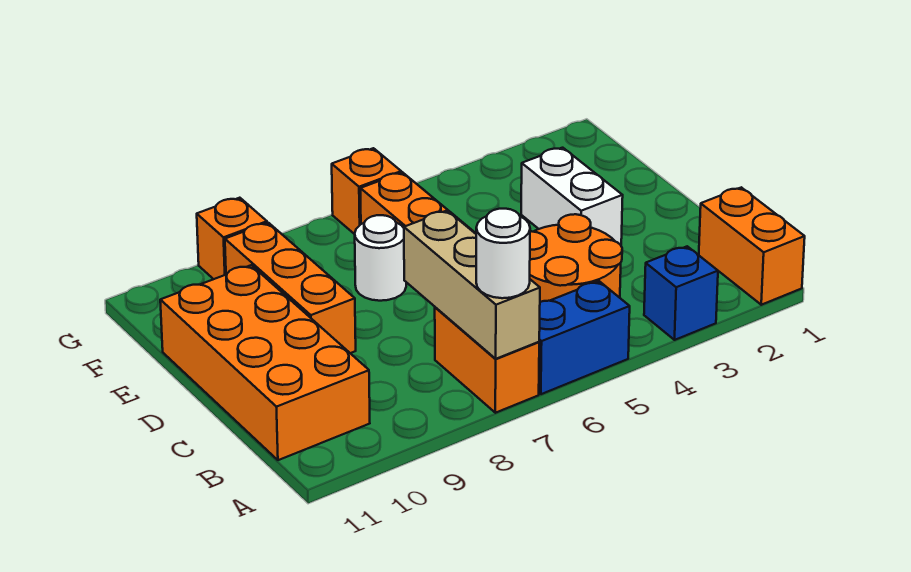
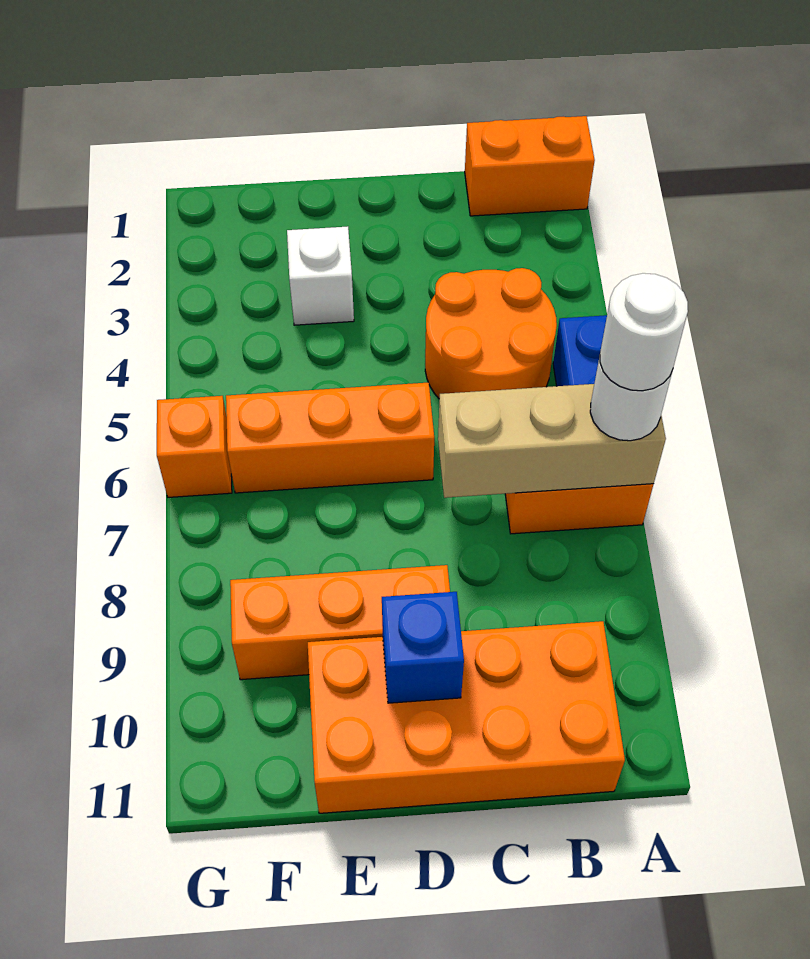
blue 1x1 brick [644,246,718,340] -> blue 1x1 brick moved to [382,592,464,703]
white 1x2 brick [521,148,623,245] -> white 1x1 brick [287,226,354,325]
white 1x1 round brick [355,215,406,301] -> white 1x1 round brick moved to [600,273,688,391]
orange 1x1 brick [197,198,267,279] -> none

